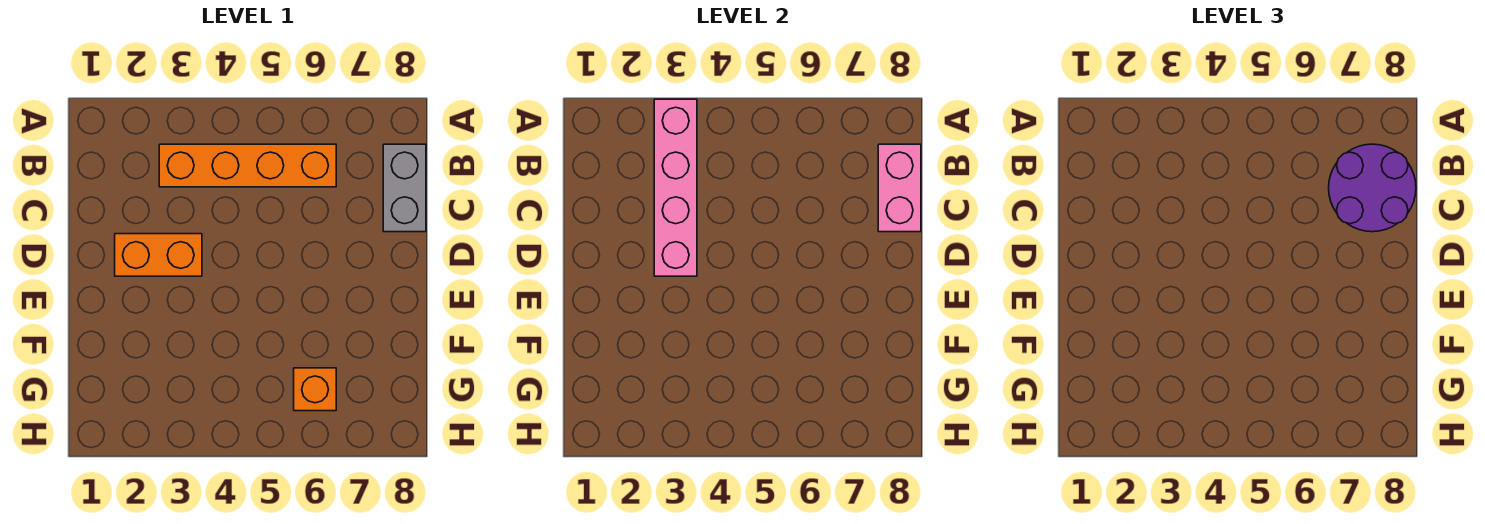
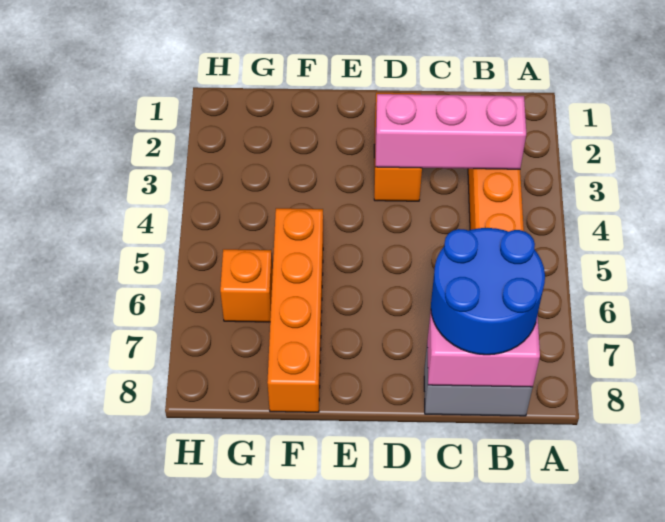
pink 1x4 brick [654,99,697,276] -> pink 1x3 brick [376,94,526,169]
purple 2x2 round brick [1329,144,1416,232] -> blue 2x2 round brick [431,228,545,355]
none -> orange 1x4 brick [267,208,323,412]

